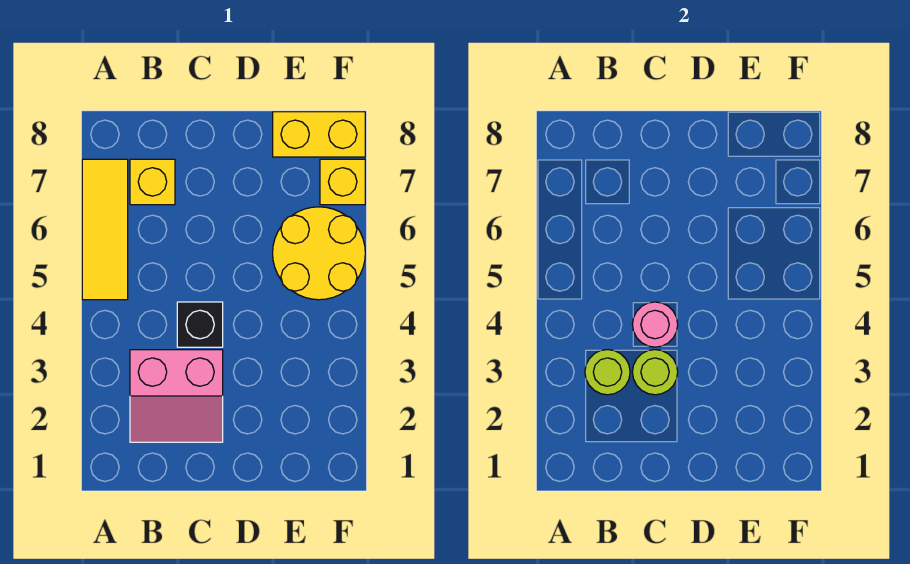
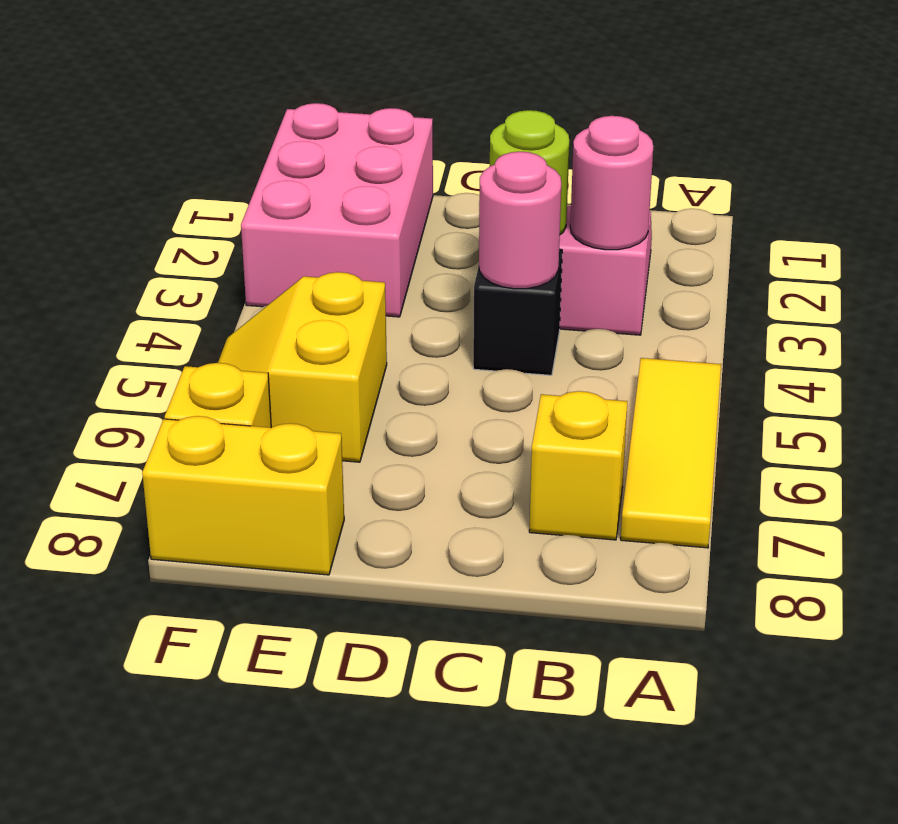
lime 1x1 round brick [585,350,630,395] -> pink 1x1 round brick [570,116,653,250]
none -> pink 2x3 brick [241,103,433,317]
yellow 2x2 round brick [273,207,365,300] -> yellow 2x2 slope [218,272,387,462]

